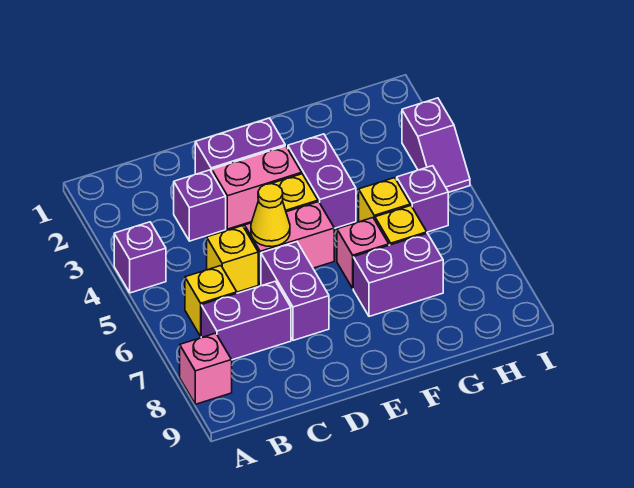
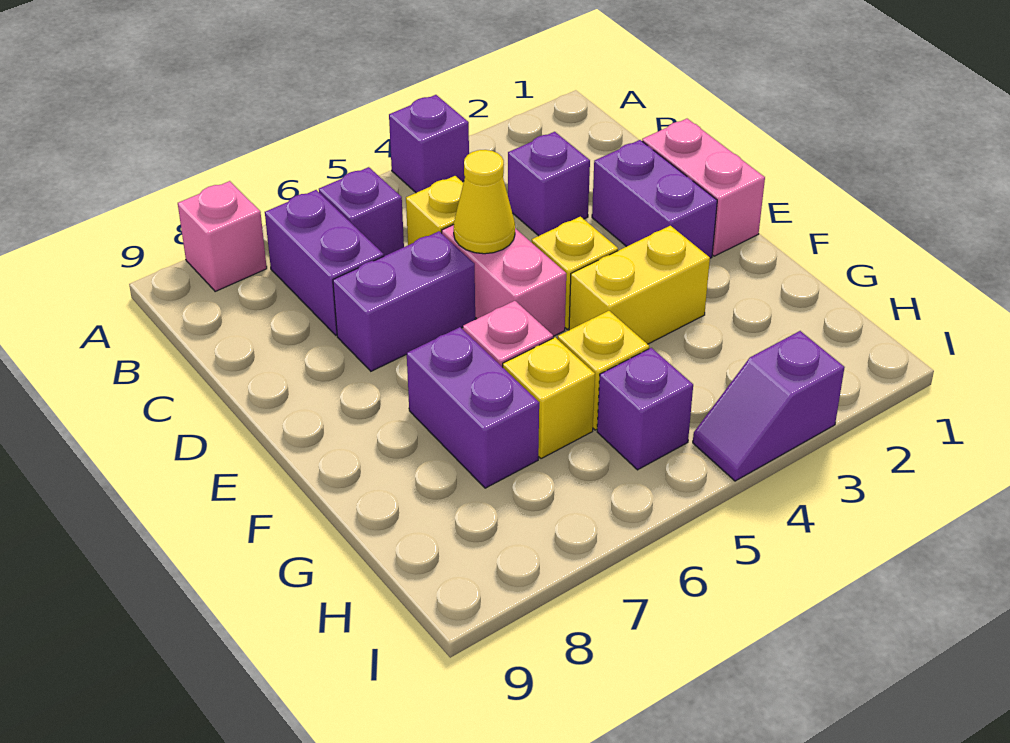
yellow 1x1 brick [185,266,237,336] -> purple 1x1 brick [319,167,404,256]
pink 1x2 brick [212,146,302,229] -> pink 1x2 brick moved to [642,119,765,256]
purple 1x2 brick [288,134,356,228] -> yellow 1x2 brick [569,226,710,344]

